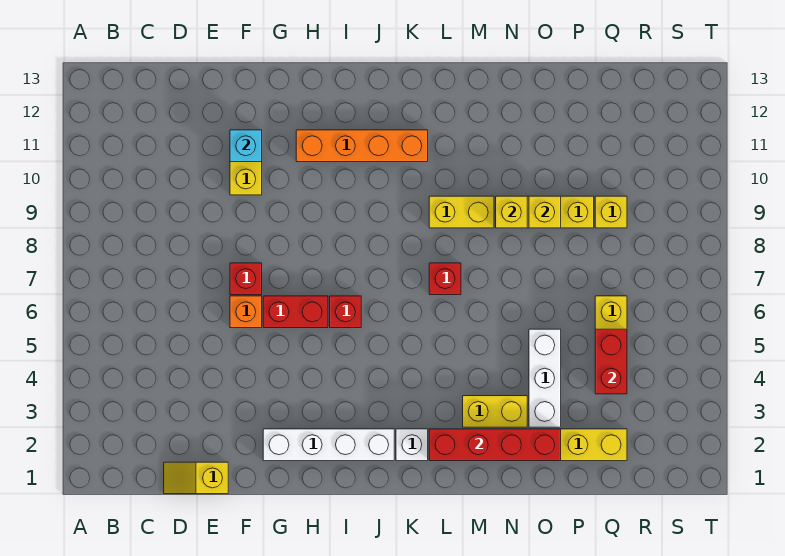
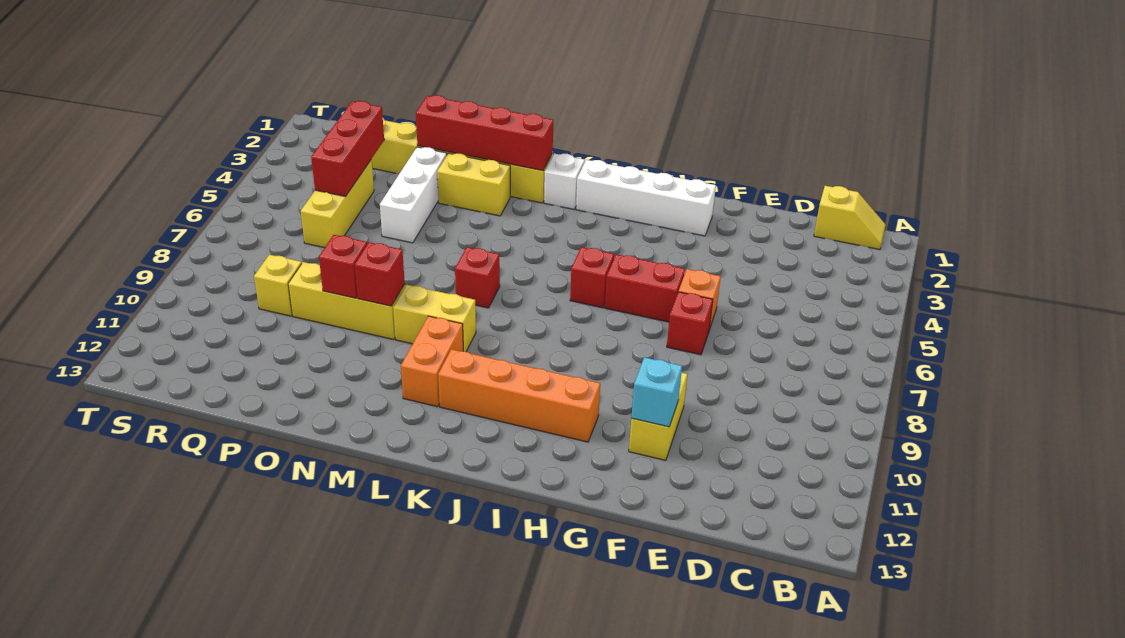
yellow 1x2 slope [164,462,228,494] -> yellow 1x2 slope moved to [814,186,886,250]
none -> orange 1x2 brick [401,316,463,407]
yellow 1x1 brick [496,196,527,228] -> red 1x1 brick [355,242,405,306]
yellow 1x1 brick [529,196,561,228] -> red 1x1 brick [319,235,367,298]
red 1x2 brick [595,329,627,394] -> red 1x3 brick [311,101,384,196]

